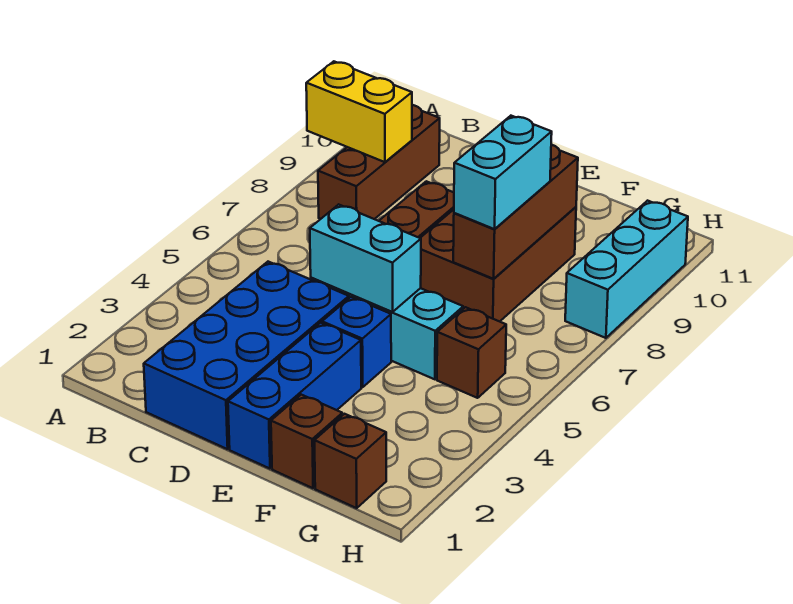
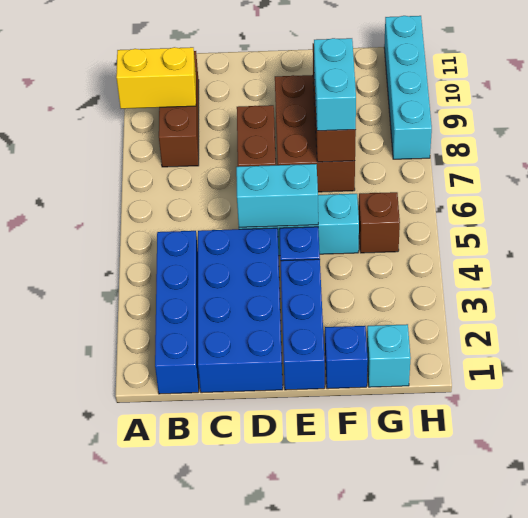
none -> blue 1x4 brick [155,231,199,394]
brown 1x1 brick [271,395,342,488] -> blue 1x1 brick [325,326,368,389]
brown 1x1 brick [314,414,386,508] -> cyan 1x1 brick [367,324,411,387]
cyan 1x3 brick [565,201,688,338] -> cyan 1x4 brick [384,16,432,159]

